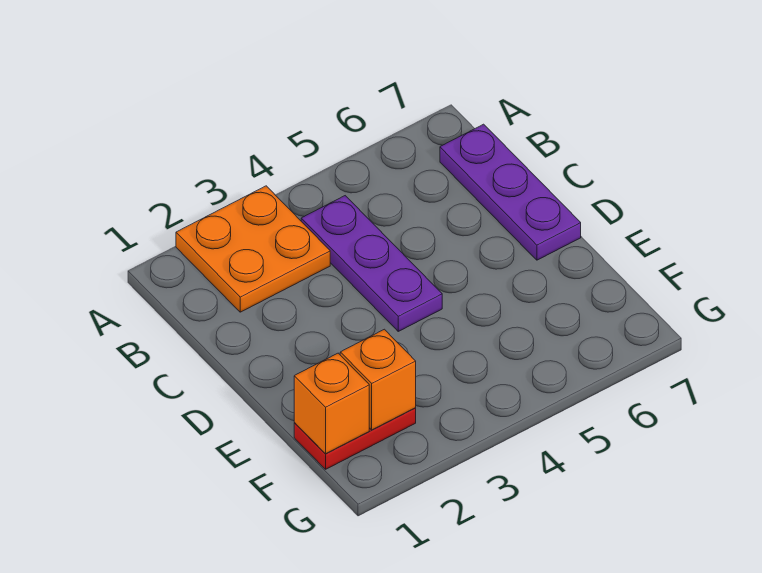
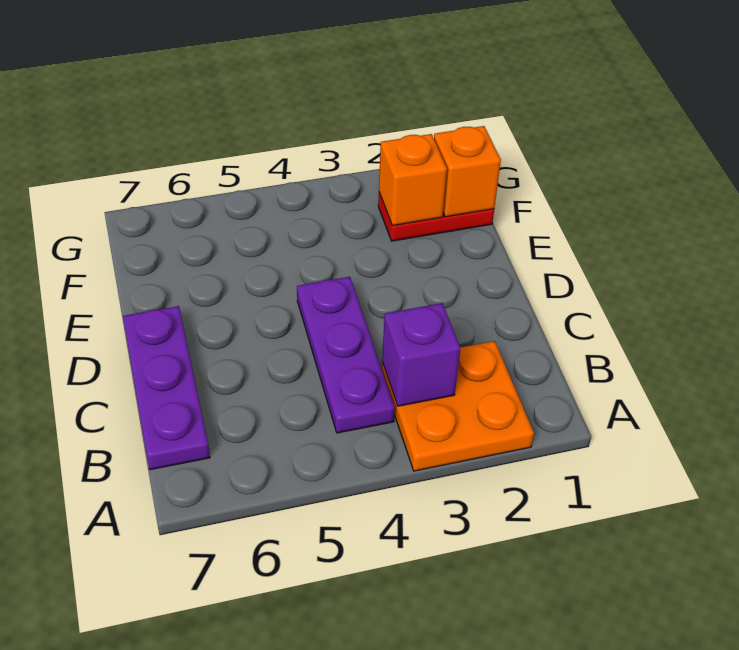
none -> purple 1x1 brick [382,303,460,406]

